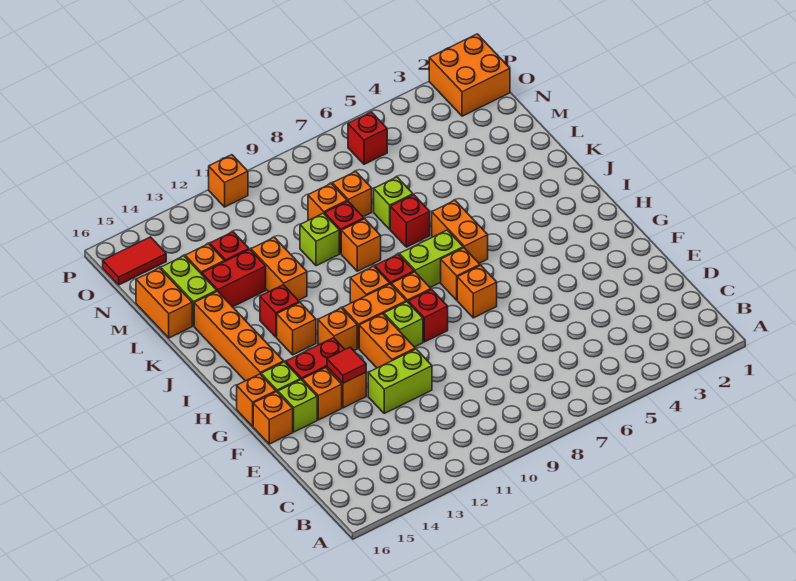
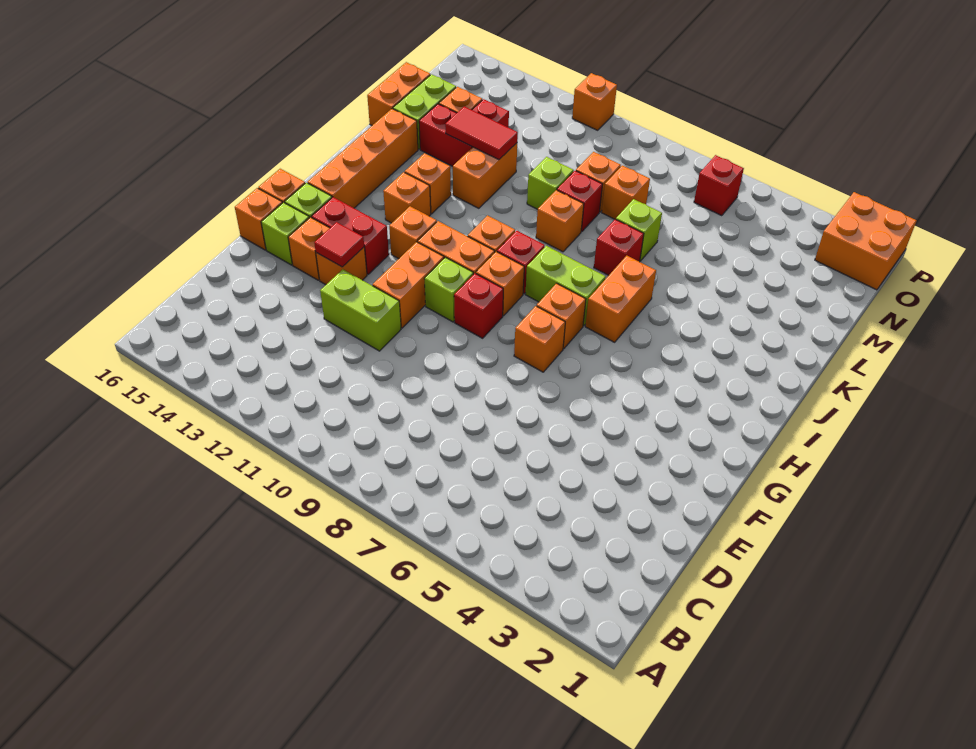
red 1x1 brick [260,285,299,337] -> orange 1x1 brick [405,153,451,214]
red 1x2 tile [103,237,166,285] -> red 1x2 tile moved to [445,107,518,160]

